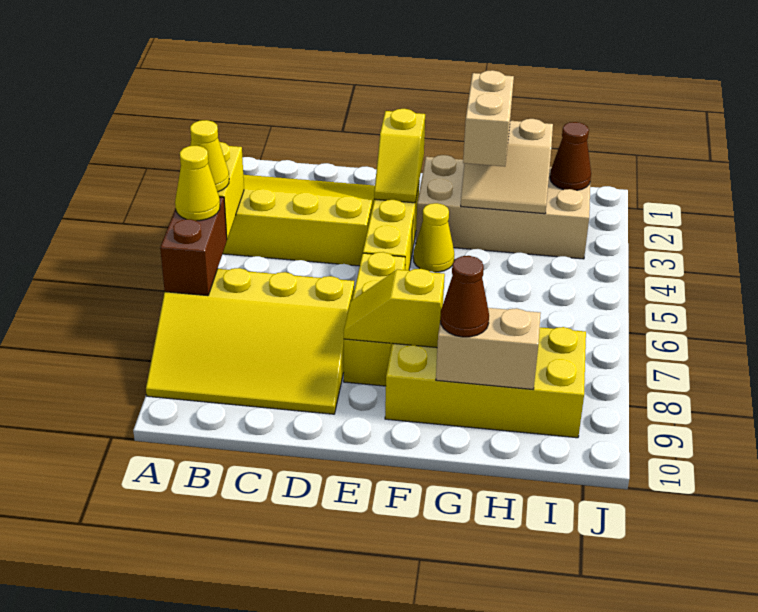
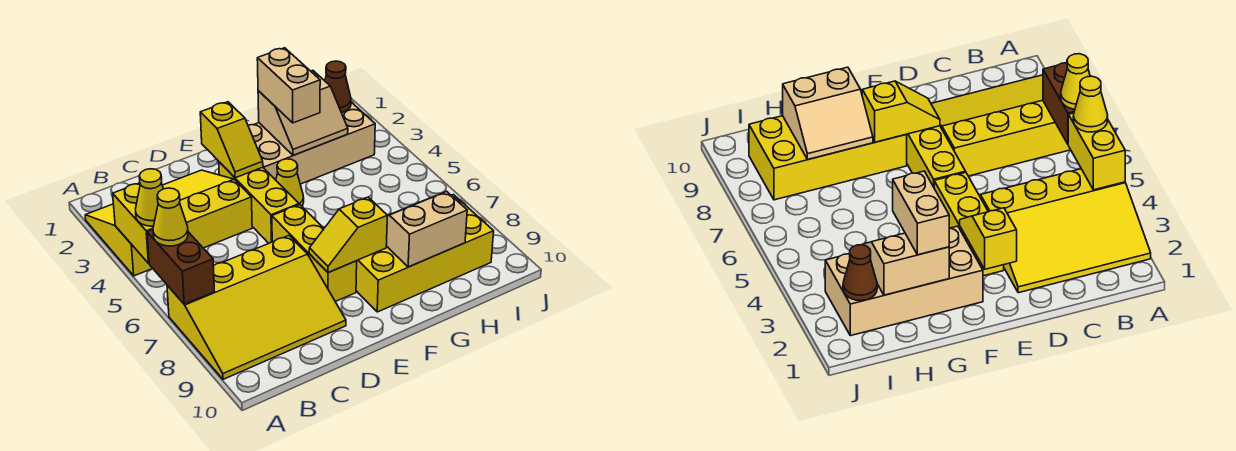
brown 1x1 cone [440,256,489,337] -> none

